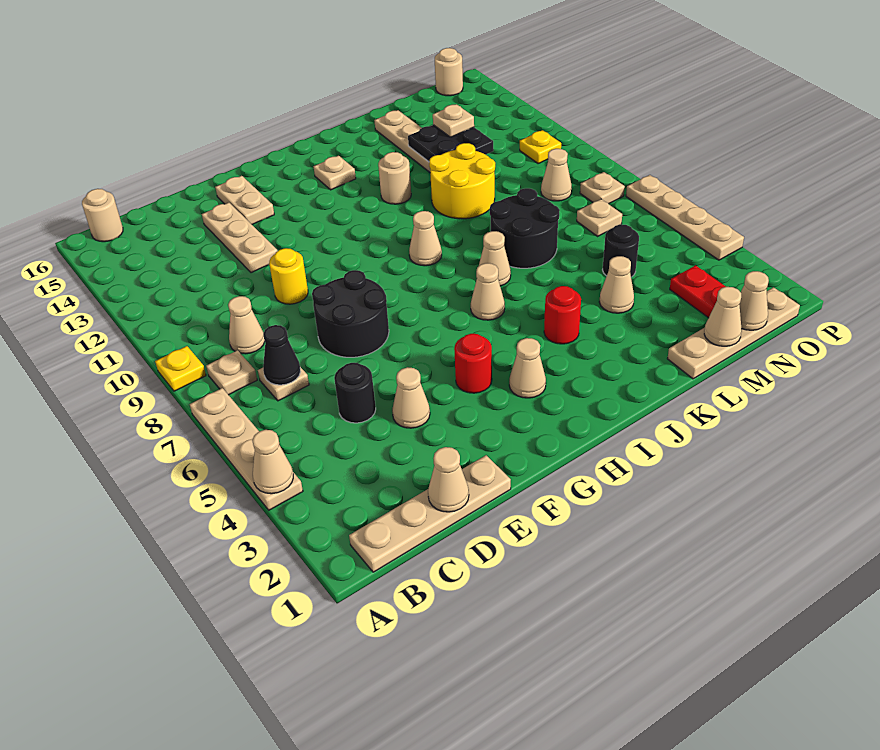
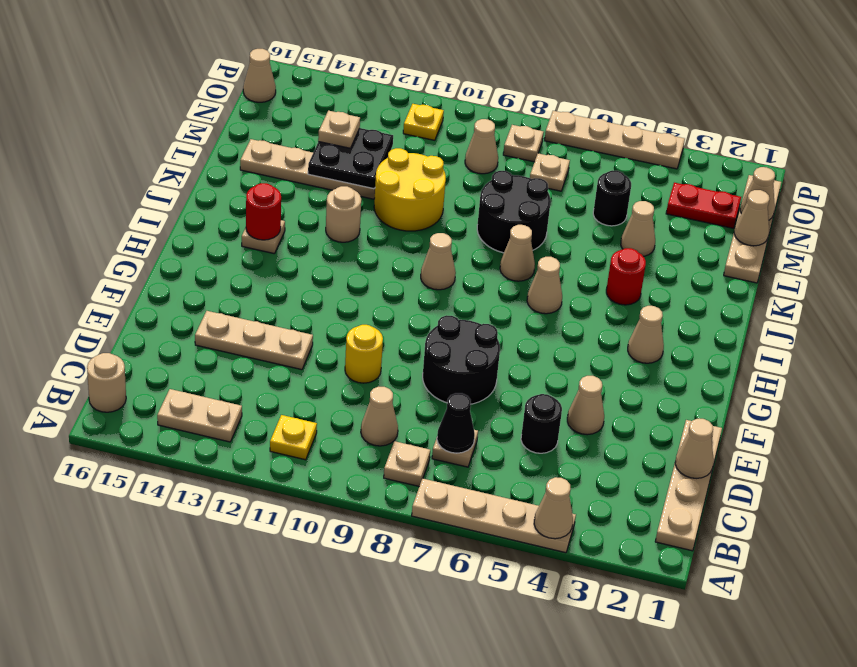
yellow 1x1 plate [155,346,206,391] -> yellow 1x1 plate moved to [270,415,317,460]
tan 1x2 plate [215,176,274,224] -> tan 1x2 plate moved to [157,389,242,442]
red 1x1 round brick [454,334,492,393] -> red 1x1 round brick moved to [246,183,281,240]
tan 1x1 round brick [435,48,463,96] -> tan 1x1 cone [243,49,276,102]

